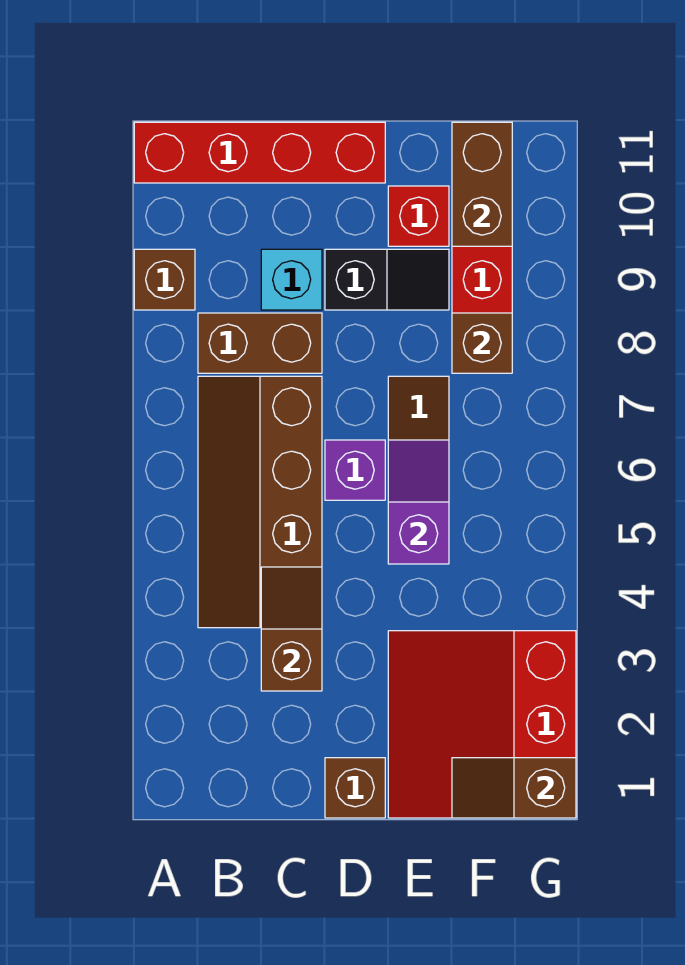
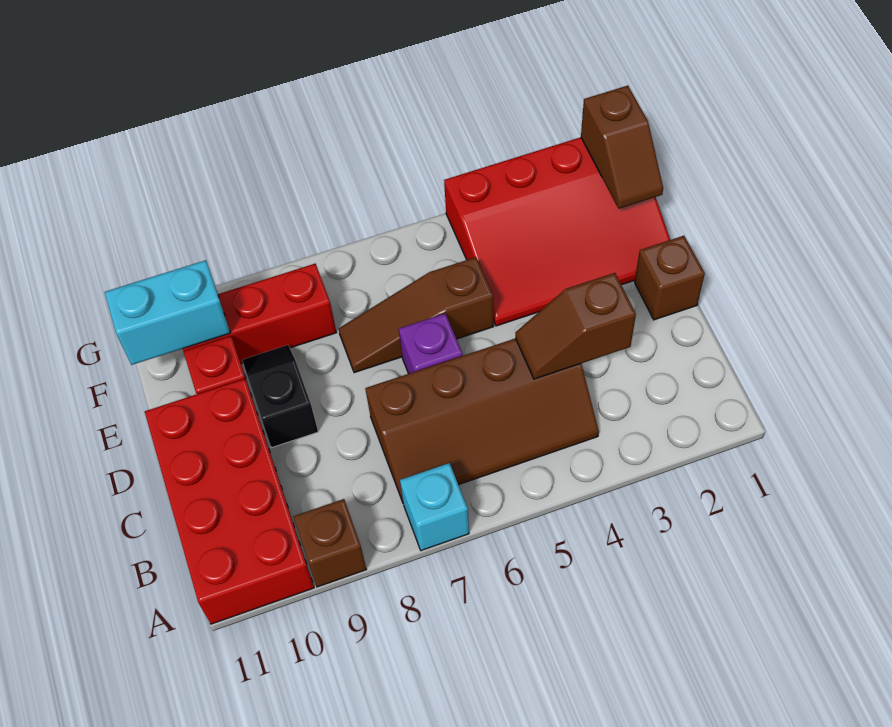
red 1x4 brick [134,122,385,183] -> red 2x4 brick [145,379,314,624]
brown 1x2 brick [198,313,322,373] -> none
cyan 1x1 brick [261,249,322,310] -> cyan 1x1 brick moved to [400,463,469,551]
red 3x3 slope [388,631,576,818] -> red 3x4 slope [444,137,670,326]
purple 1x2 slope [388,440,449,564] -> none
brown 1x1 brick [452,313,512,373] -> none
brown 1x2 brick [452,122,512,246] -> cyan 1x2 brick [105,260,230,365]

